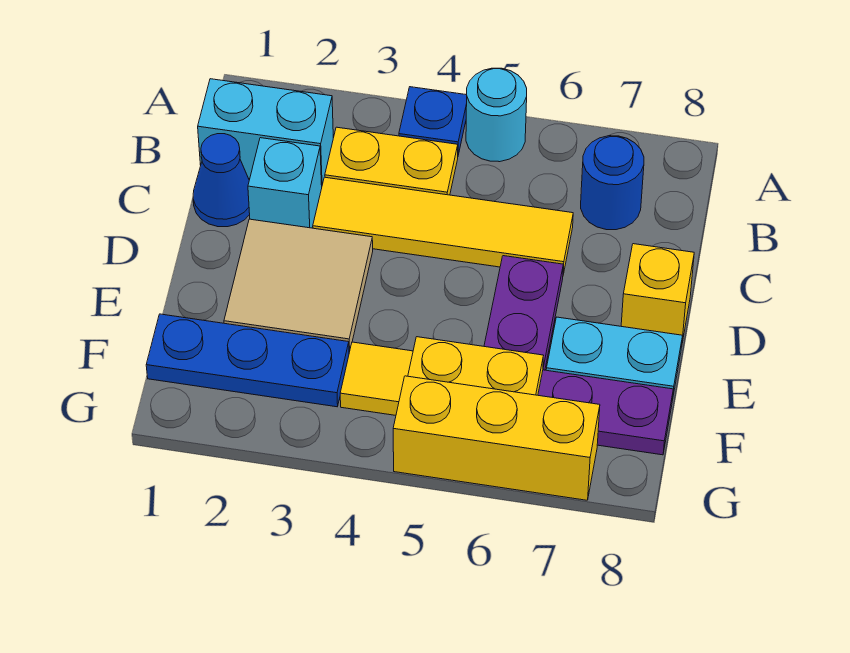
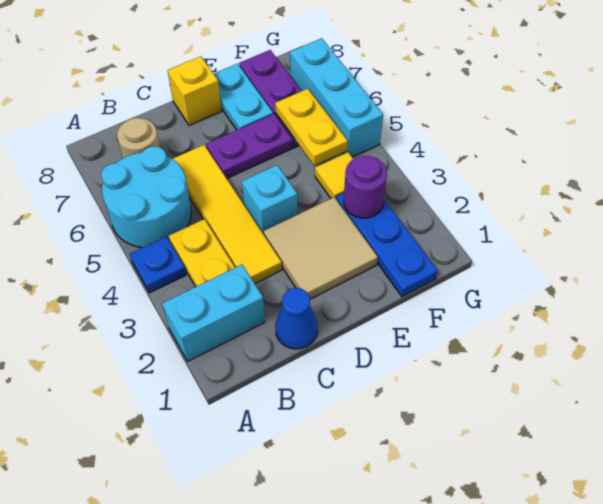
cyan 1x1 round brick [466,68,527,162] -> cyan 2x2 round brick [101,146,191,248]
cyan 1x2 brick [198,79,333,185] -> cyan 1x2 brick turned to [162,265,265,361]
blue 1x1 round brick [581,136,644,230] -> tan 1x1 round brick [117,118,160,158]
cyan 1x1 brick [248,138,322,228] -> cyan 1x1 brick moved to [242,165,298,234]
none -> purple 1x1 round brick [344,156,387,218]
yellow 1x3 brick [393,376,600,500] -> cyan 1x3 brick [290,38,383,157]

